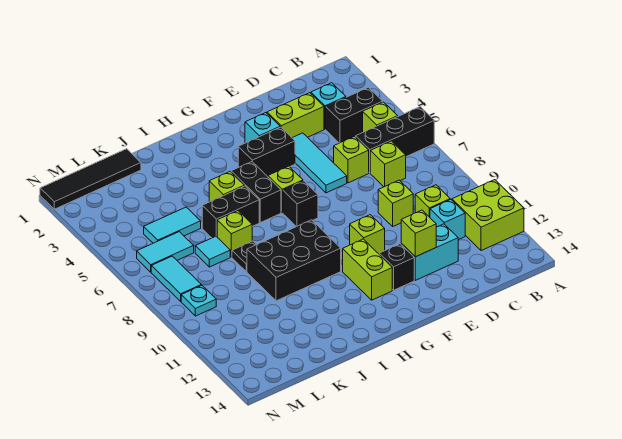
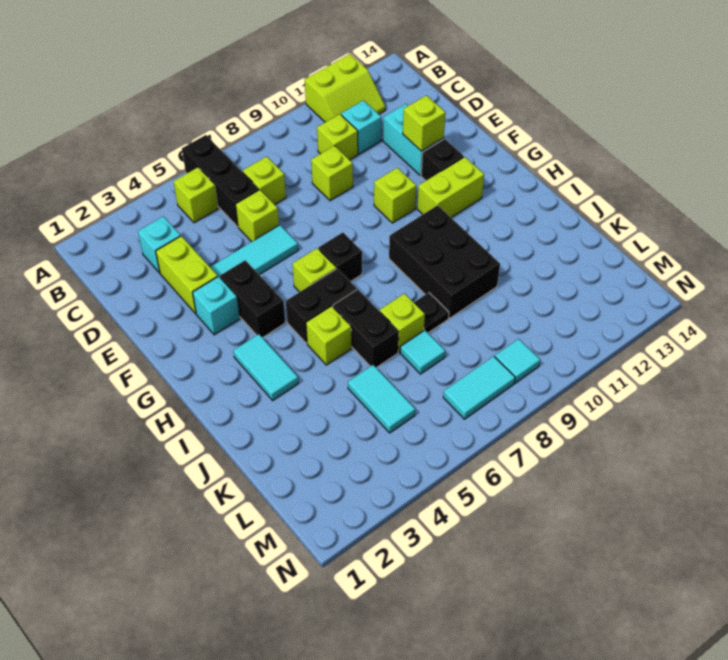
lime 2x2 brick [452,180,524,251] -> lime 2x2 slope [305,54,386,122]
black 1x2 brick [326,87,383,143] -> none
black 1x4 tile [40,149,141,209] -> none
cyan 1x2 tile [137,232,194,272] -> cyan 1x2 tile moved to [233,334,299,400]
cyan 1x1 plate [181,285,216,316] -> cyan 1x1 tile [495,339,540,383]

